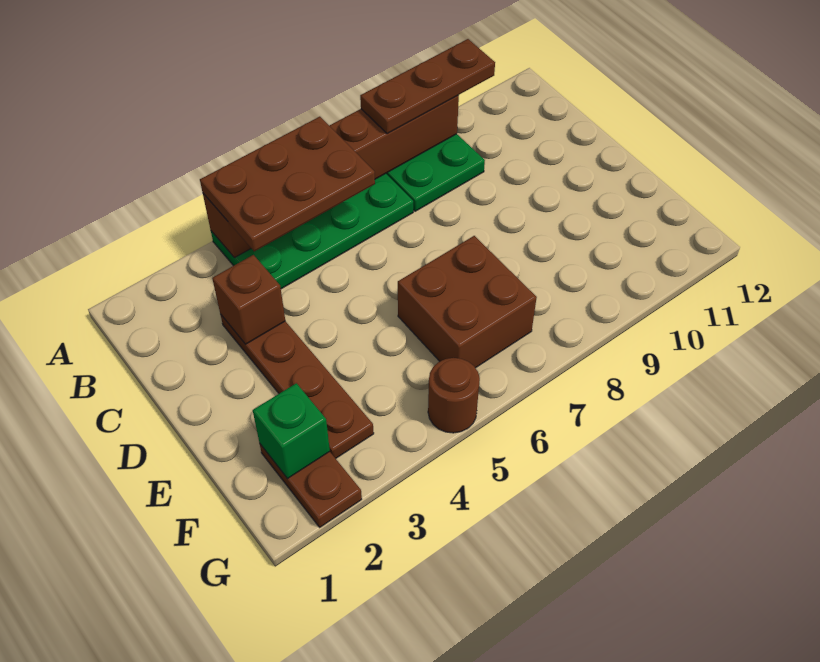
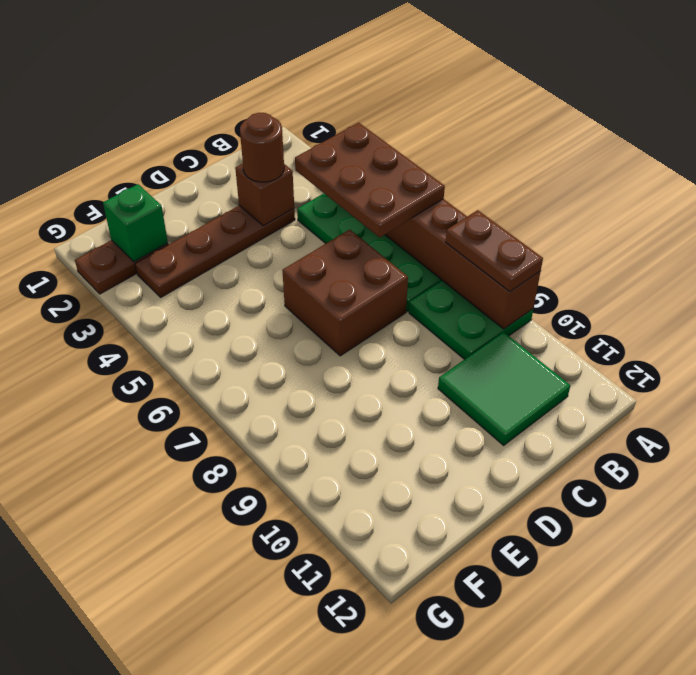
brown 1x3 plate [360,39,495,134] -> brown 1x2 plate [446,210,543,292]
none -> green 2x2 tile [438,332,570,445]
brown 2x2 brick [398,236,537,368] -> brown 2x2 brick moved to [282,230,408,356]
brown 1x1 round brick [428,358,480,433] -> brown 1x1 round brick moved to [240,113,284,182]

